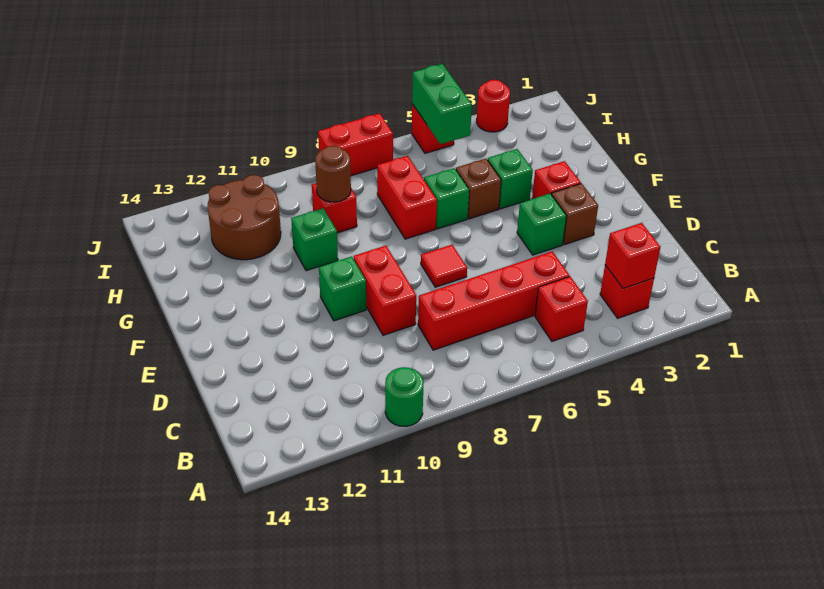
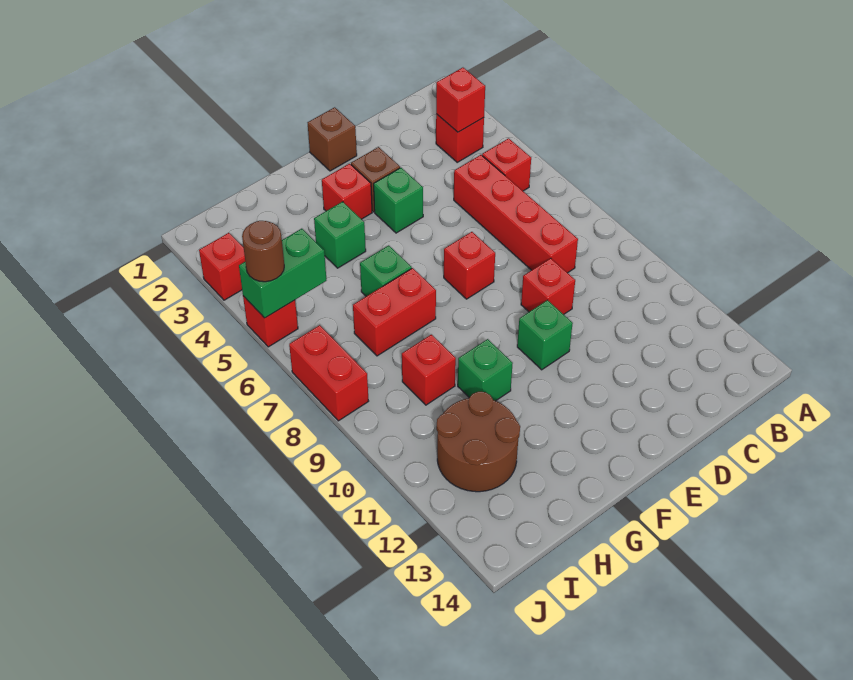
green 1x1 round brick [385,367,424,426] -> none
red 1x2 brick [354,246,416,335] -> red 1x1 brick [521,258,575,314]
red 1x1 tile [421,245,467,287] -> red 1x1 brick [444,232,495,299]
brown 1x1 brick [456,159,501,219] -> brown 1x1 brick moved to [308,107,357,171]
brown 1x1 round brick [315,146,351,202] -> brown 1x1 round brick moved to [242,221,284,282]
red 1x1 round brick [477,80,510,132] -> red 1x1 brick [199,233,245,300]

